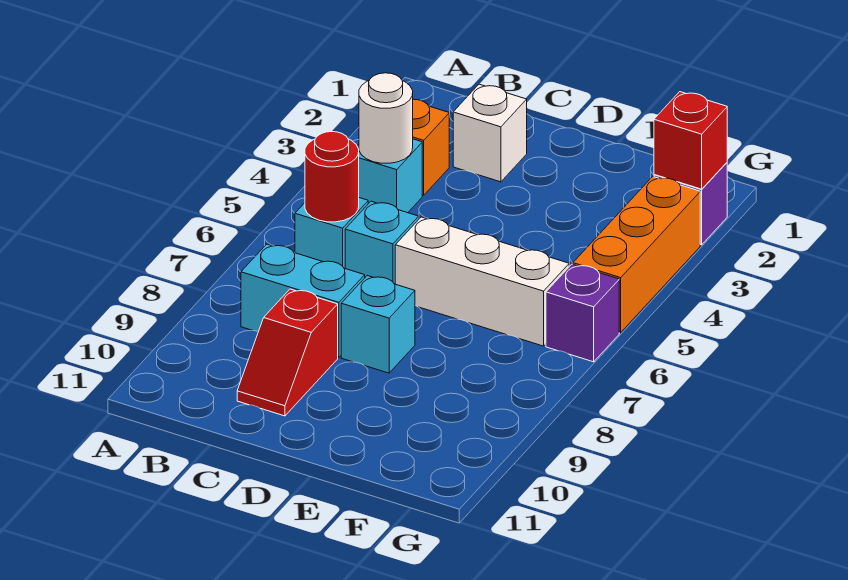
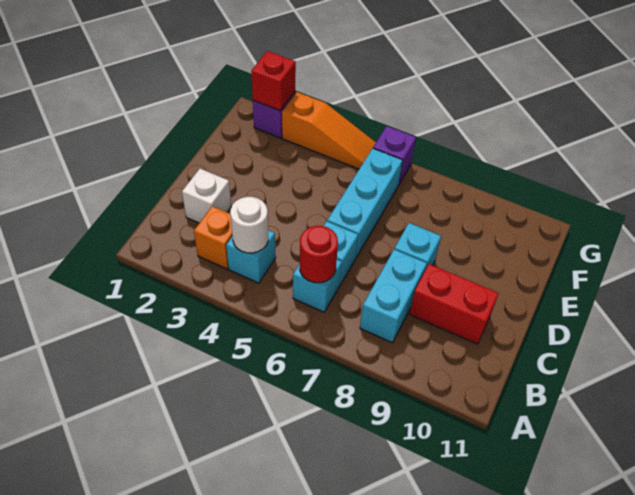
red 1x2 slope [237,289,338,416] -> red 1x2 brick [409,264,499,344]
white 1x3 brick [395,217,569,346] -> cyan 1x3 brick [327,148,403,257]
orange 1x3 brick [573,177,700,333] -> orange 1x3 slope [282,92,376,169]

